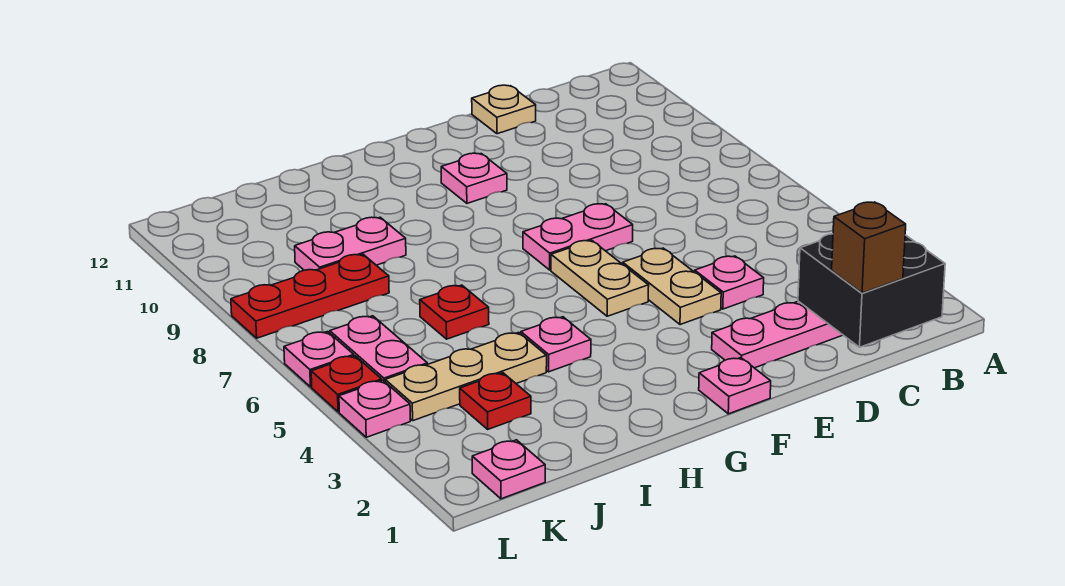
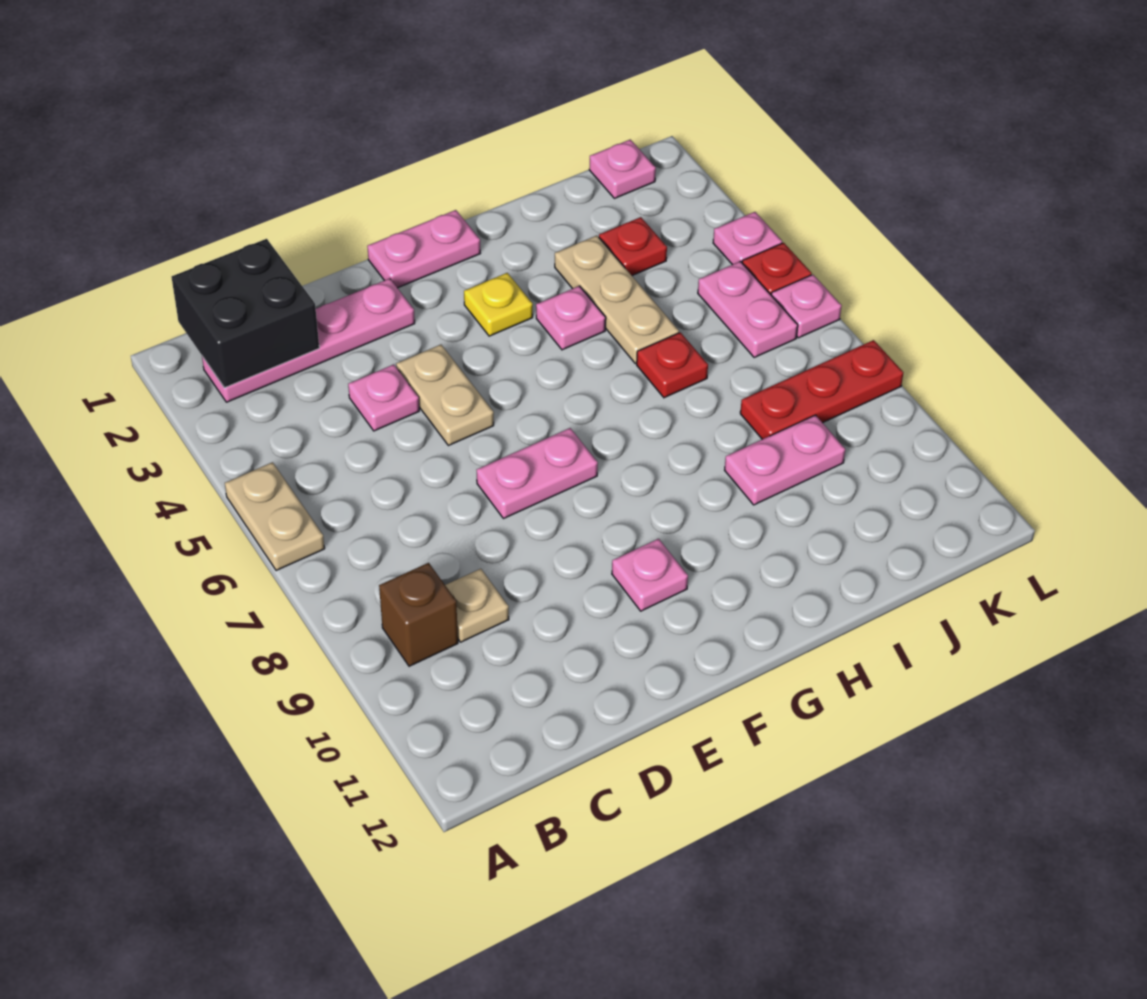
brown 1x1 brick [832,202,906,293] -> brown 1x1 brick moved to [379,563,458,666]
tan 1x1 plate [472,85,536,134] -> tan 1x1 plate moved to [445,569,509,642]
pink 1x1 plate [699,358,771,414] -> pink 1x2 plate [367,210,480,288]
tan 1x2 plate [551,240,649,316] -> tan 1x2 plate moved to [225,462,325,571]
none -> yellow 1x1 plate [464,273,533,336]
tan 1x3 plate [385,332,547,421] -> tan 1x3 plate turned to [555,236,679,364]

